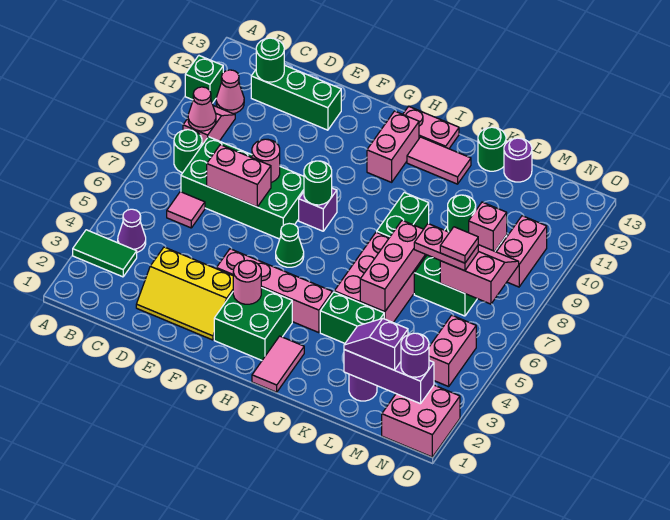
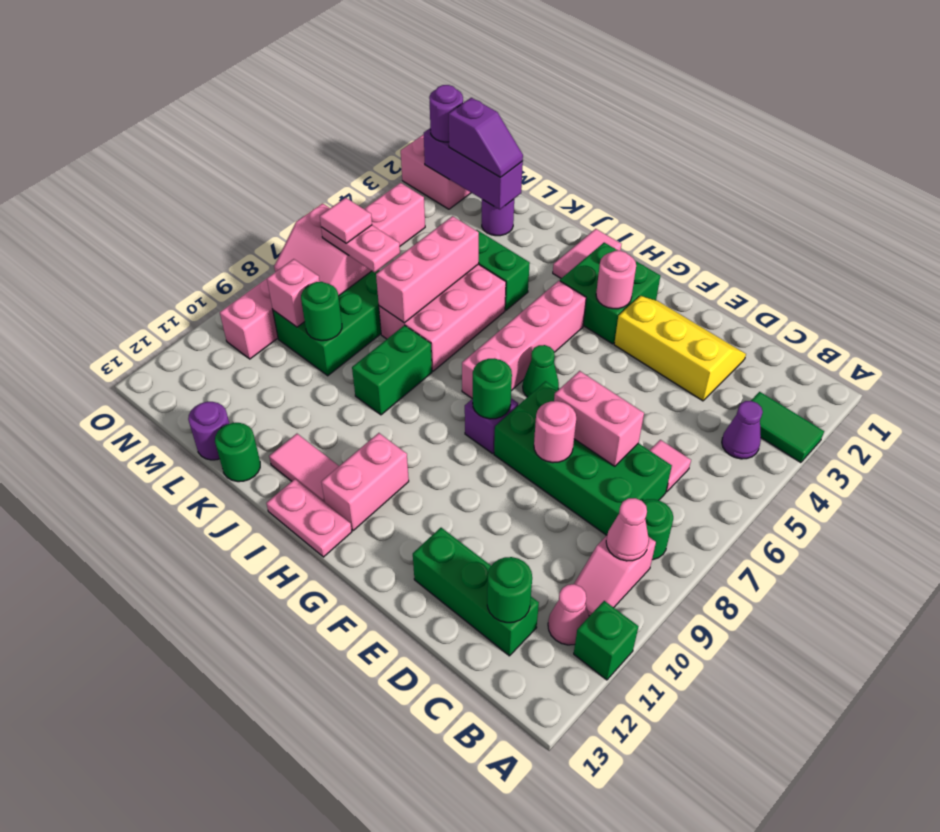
pink 1x4 brick [216,249,332,333] -> pink 1x4 brick turned to [462,281,586,399]

